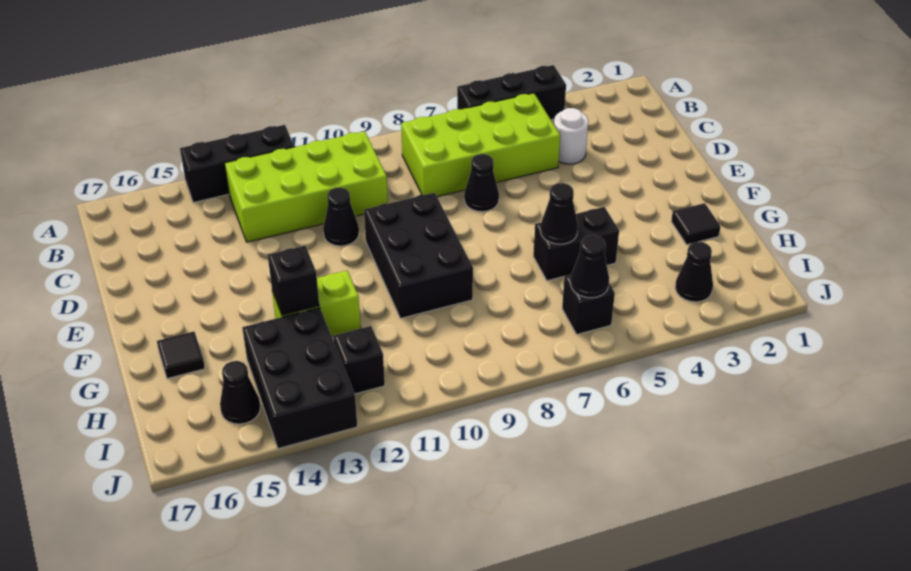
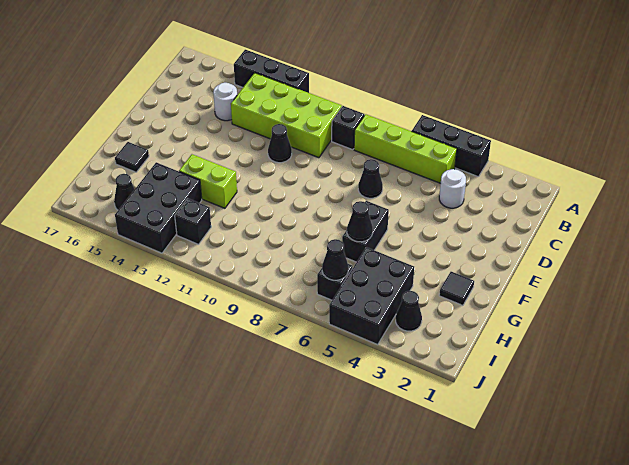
lime 2x4 brick [401,93,560,197] -> lime 1x4 brick [354,114,457,183]
none -> white 1x1 round brick [213,83,237,121]
black 2x3 brick [364,193,473,318] -> black 2x3 brick moved to [329,247,414,345]
black 1x2 brick [533,207,619,281] -> black 1x2 brick turned to [342,201,389,262]
black 1x1 brick [268,246,319,315] -> black 1x1 brick moved to [332,106,364,150]

